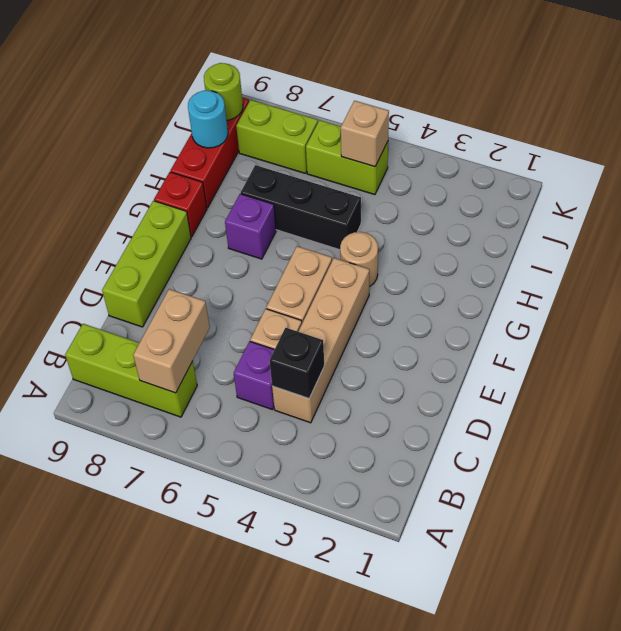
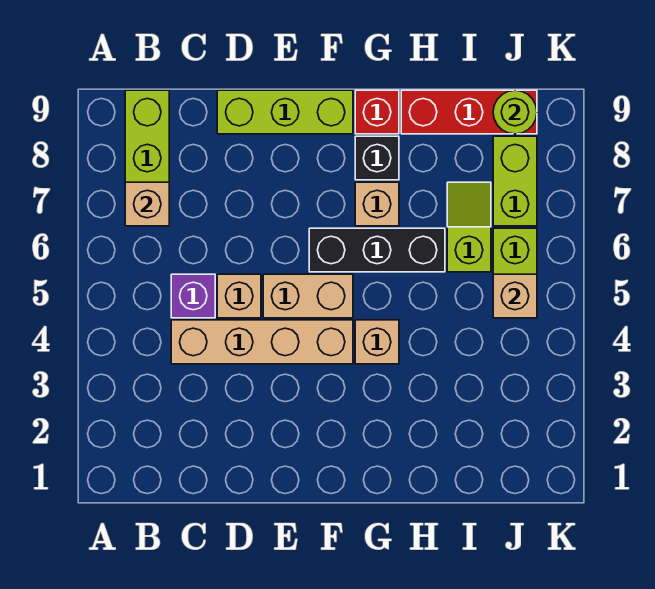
tan 1x2 brick [133,289,210,393] -> tan 1x1 brick [125,182,169,226]
black 1x1 brick [269,328,324,398] -> black 1x1 brick moved to [355,136,399,180]
tan 1x1 round brick [340,232,378,287] -> tan 1x1 brick [355,320,399,364]
purple 1x1 brick [225,194,276,259] -> tan 1x1 brick [355,182,399,226]
black 1x3 brick [241,165,361,250] -> black 1x3 brick turned to [309,228,445,272]
none -> lime 1x2 slope [447,182,491,272]
cyan 1x1 round brick [188,90,228,148] -> none

